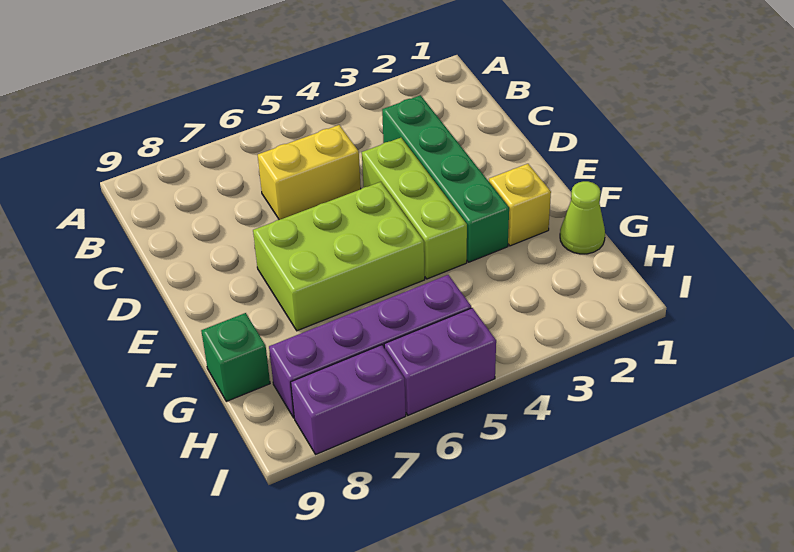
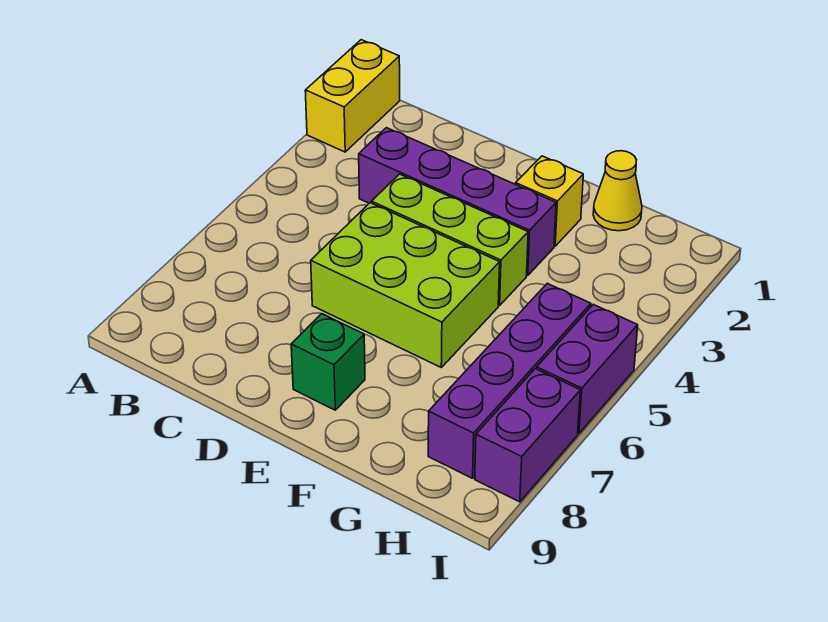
green 1x4 brick [382,95,509,262] -> purple 1x4 brick [359,128,556,276]
yellow 1x2 brick [258,125,361,220] -> yellow 1x2 brick moved to [305,40,400,152]
lime 2x3 brick [253,182,425,331] -> lime 2x3 brick turned to [311,203,500,367]
lime 1x1 cone [560,181,605,254] -> yellow 1x1 cone [593,151,642,231]
green 1x1 brick [201,313,270,401] -> green 1x1 brick moved to [291,314,365,410]

